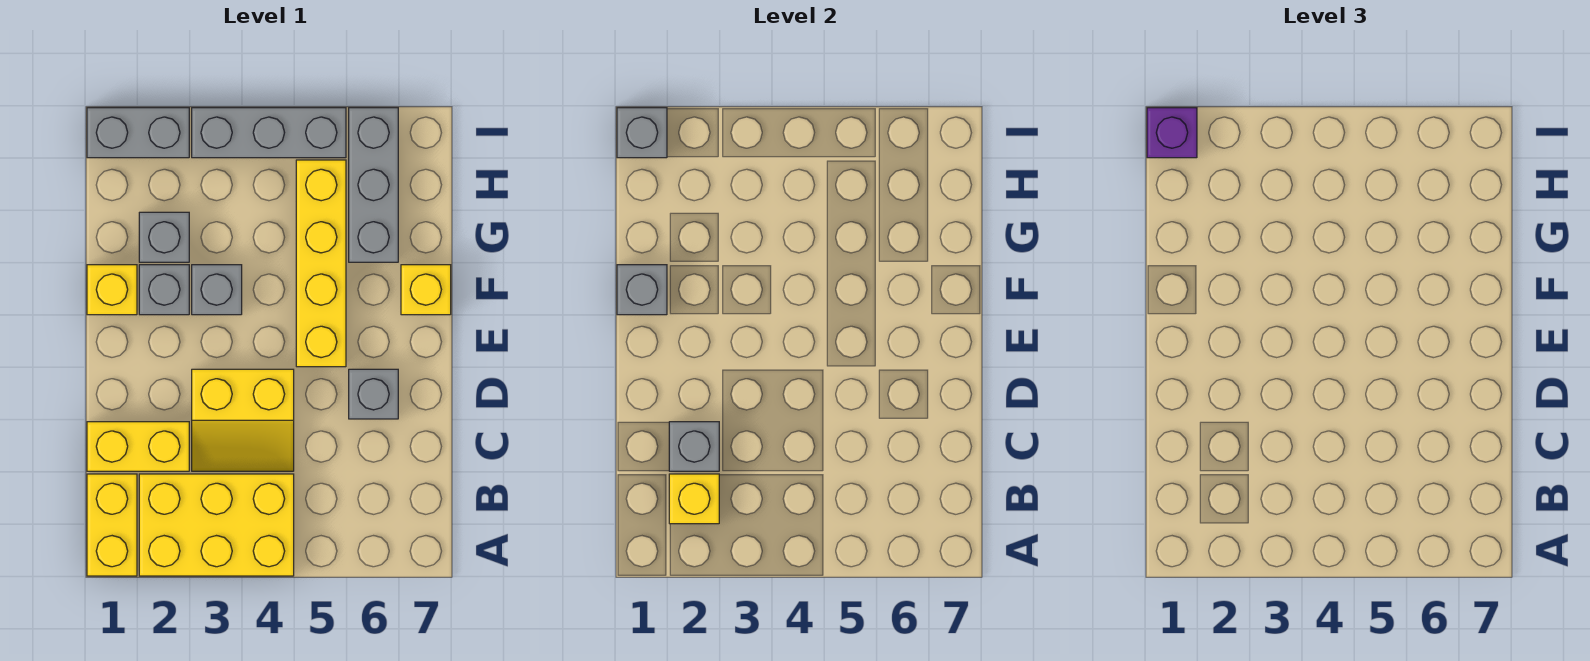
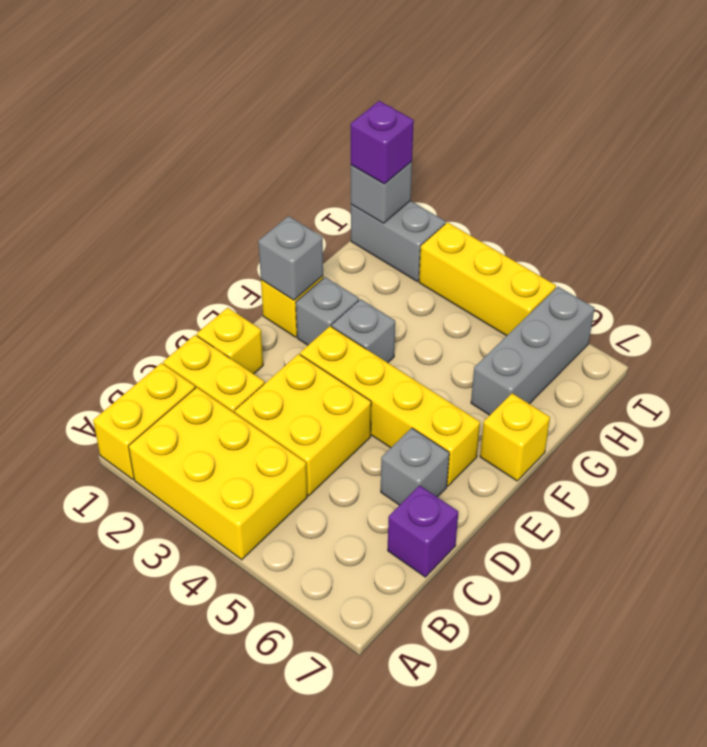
yellow 1x1 brick [669,474,719,524] -> yellow 1x1 brick moved to [197,308,263,374]
grey 1x1 brick [669,422,719,471] -> none
yellow 2x2 slope [192,369,294,471] -> yellow 2x2 brick [235,354,371,496]
none -> purple 1x1 brick [388,485,458,577]
yellow 1x4 brick [296,160,346,367] -> yellow 1x4 brick turned to [300,326,480,486]
grey 1x1 brick [139,212,189,262] -> none
grey 1x3 brick [192,108,346,158] -> yellow 1x3 brick [419,222,556,336]

